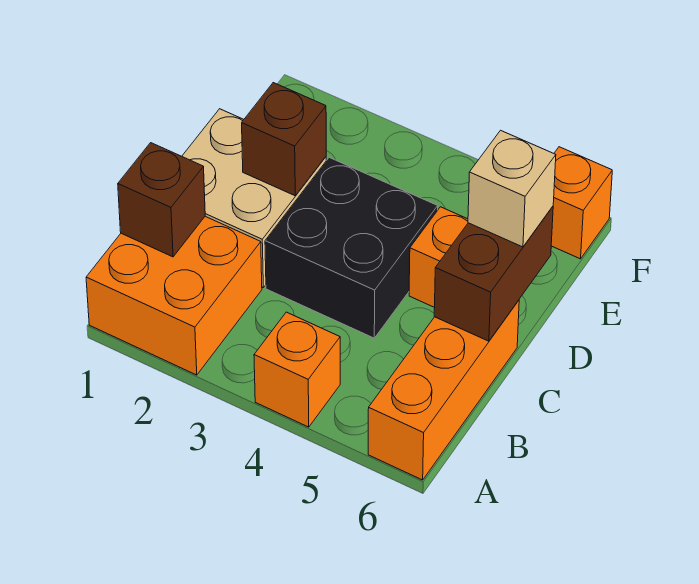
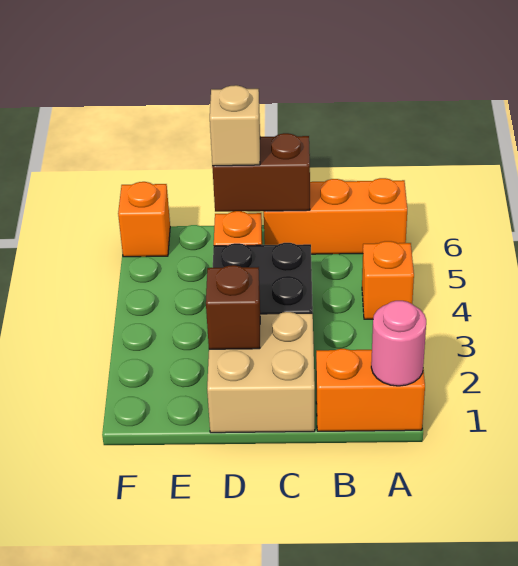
orange 2x2 brick [86,216,262,375] -> orange 1x2 brick [316,349,425,431]
none -> pink 1x1 round brick [371,301,426,386]
brown 1x1 brick [118,143,205,257] -> none

